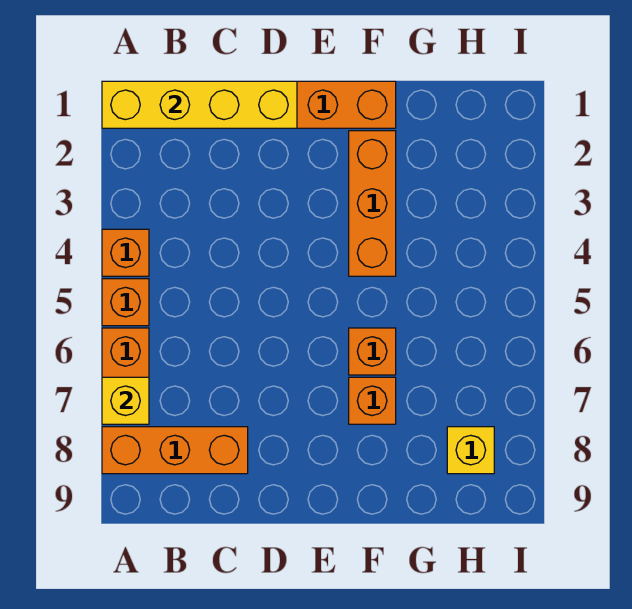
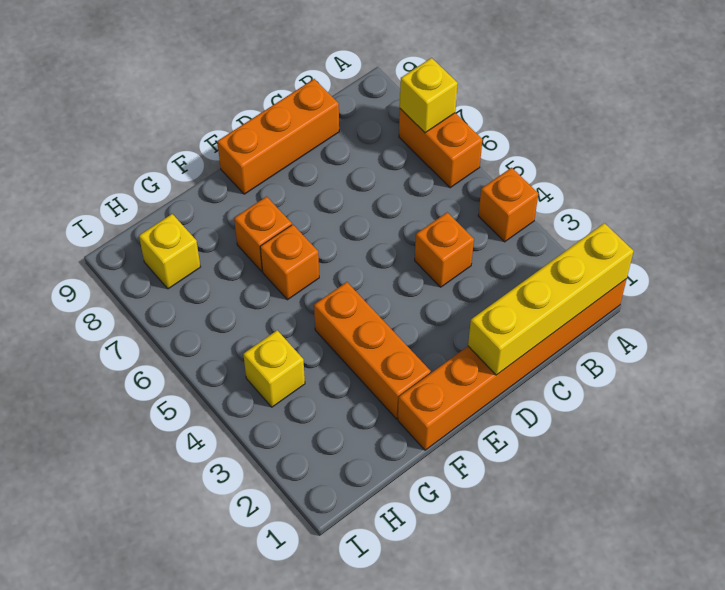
orange 1x1 brick [102,279,149,326] -> orange 1x1 brick moved to [415,212,474,287]
orange 1x3 brick [102,427,248,474] -> orange 1x3 brick moved to [217,79,339,194]
none -> yellow 1x1 brick [243,330,305,407]

